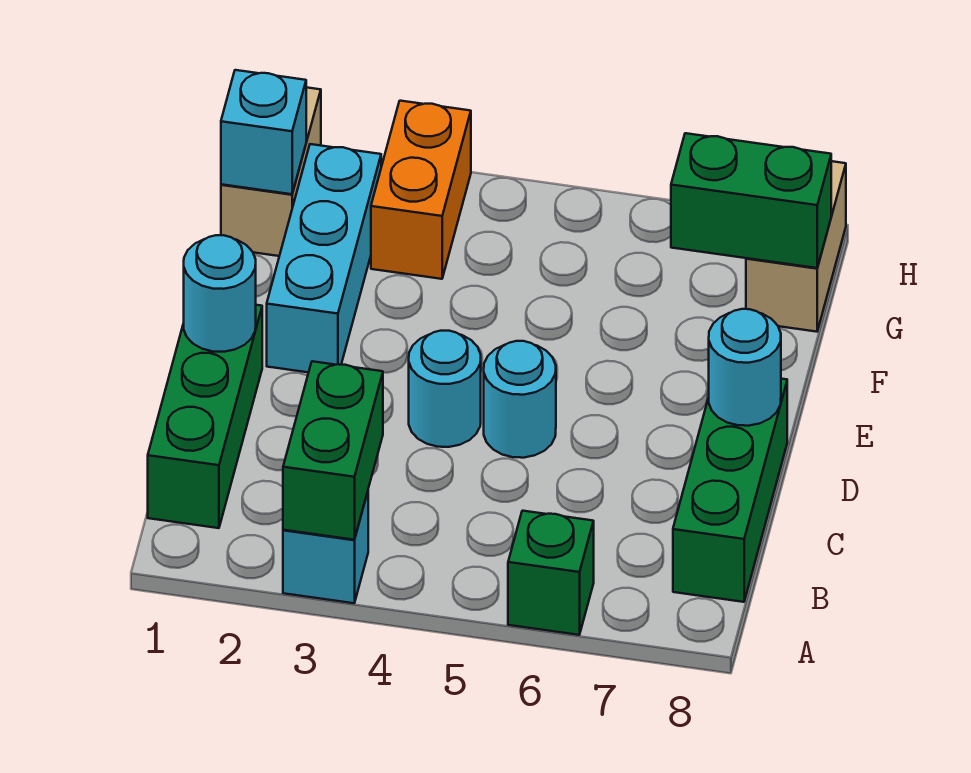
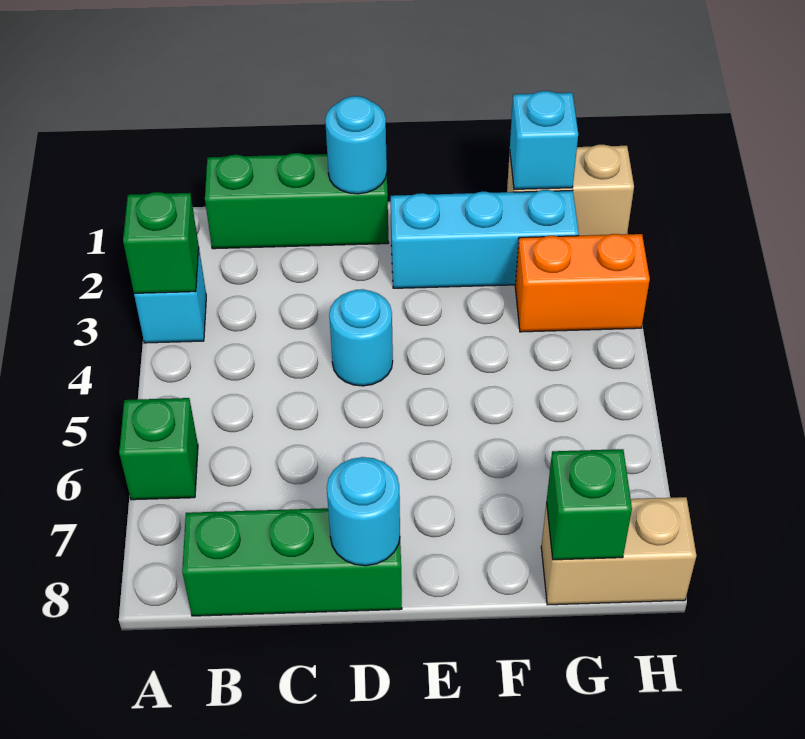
green 1x2 brick [283,361,383,540] -> green 1x1 brick [123,192,199,293]
cyan 1x1 round brick [484,341,556,458] -> none
green 1x2 brick [671,133,831,268] -> green 1x1 brick [547,449,632,560]

